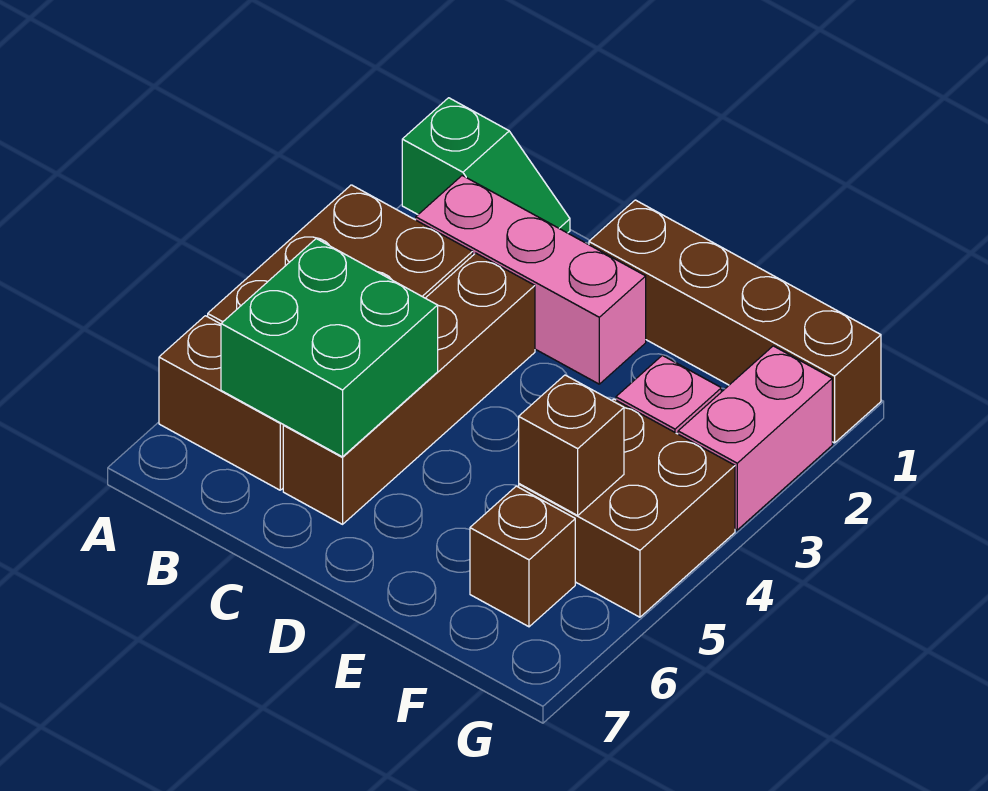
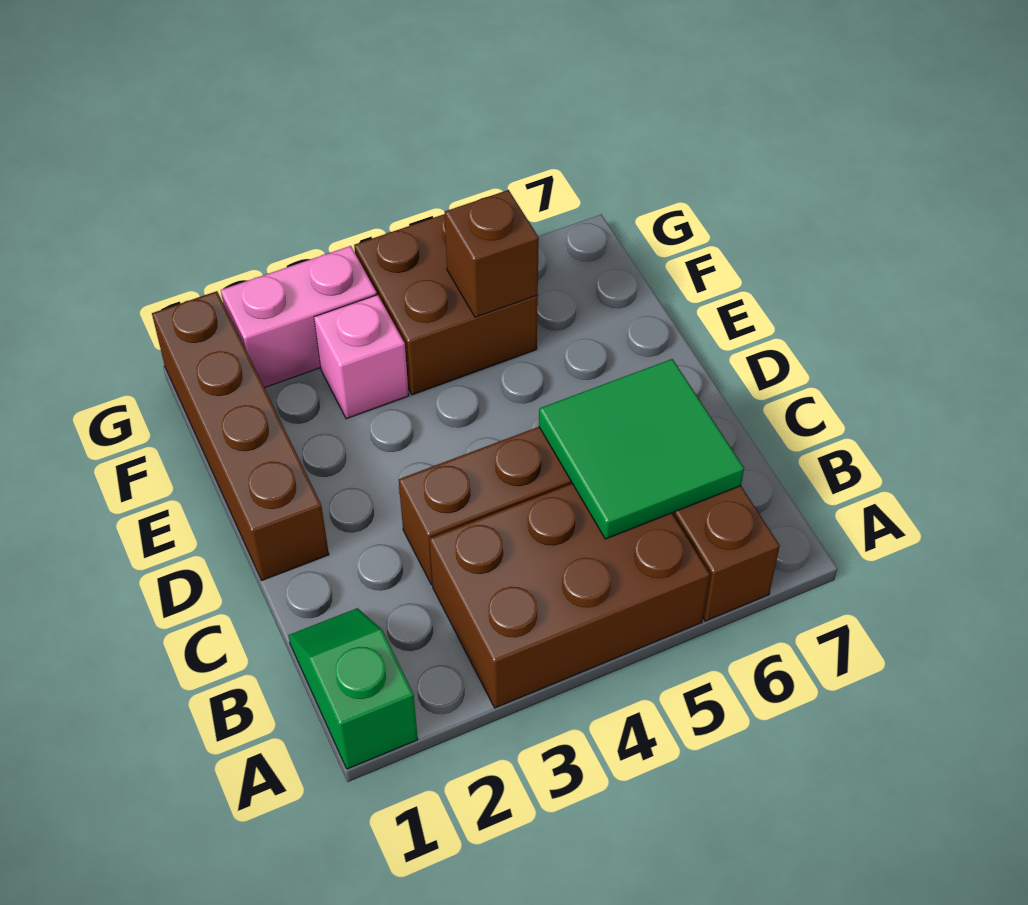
pink 1x3 brick [416,176,646,384] -> none
green 2x2 brick [221,239,438,457] -> green 2x2 tile [539,359,744,539]
brown 1x1 brick [470,486,575,627] -> none

